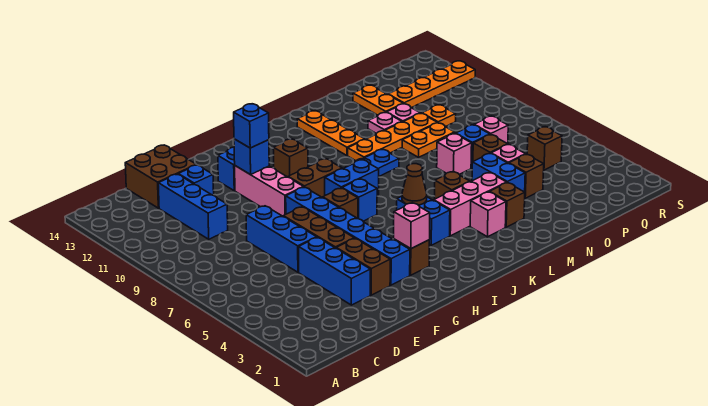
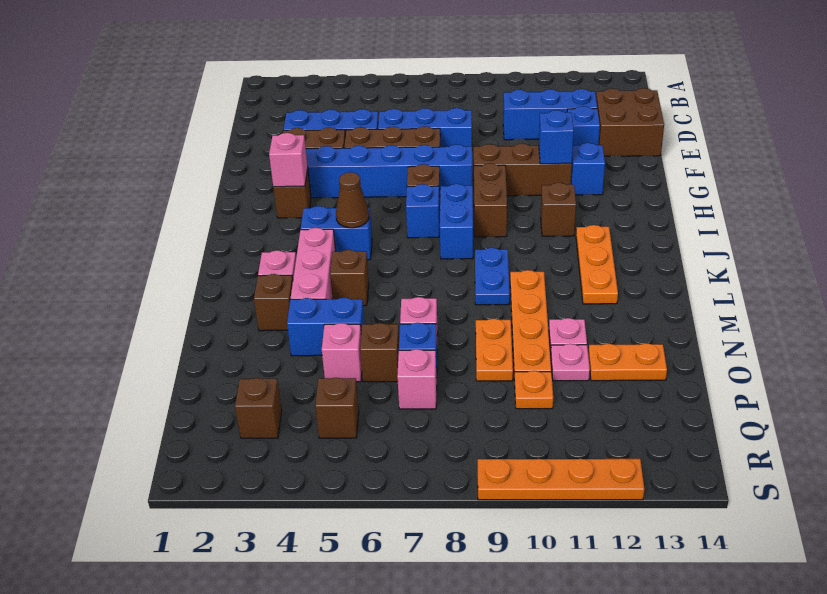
pink 1x3 brick [235,166,303,216] -> brown 1x3 brick [474,144,572,196]
blue 1x1 brick [234,104,269,148] -> none
orange 1x3 plate [297,111,365,155] -> orange 1x3 plate turned to [576,225,618,304]
brown 1x1 brick [509,154,544,198] -> brown 1x1 brick moved to [235,378,282,438]
orange 1x4 plate [388,61,475,108] -> orange 1x4 plate turned to [478,459,645,500]

